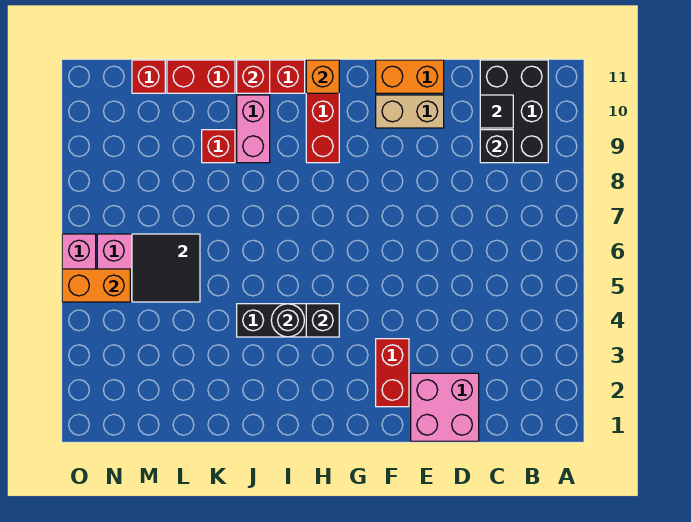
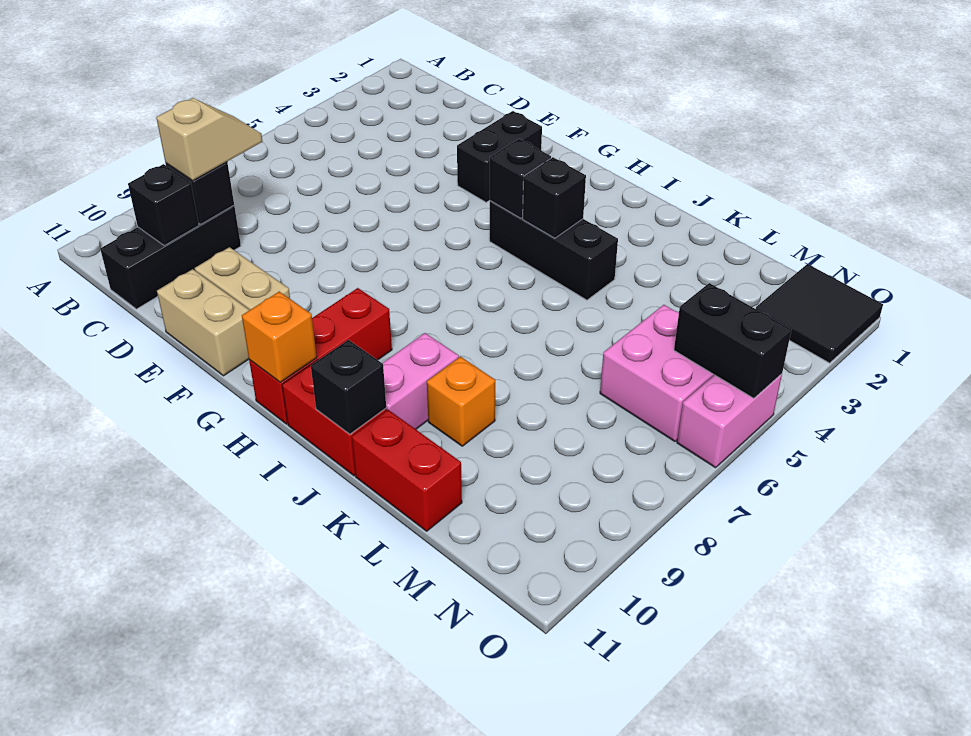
black 2x3 brick [480,60,548,163] -> black 1x3 brick [100,206,241,309]
none -> tan 1x2 slope [156,98,263,181]
black 1x1 tile [480,95,513,128] -> black 1x1 brick [128,164,199,246]
pink 2x2 brick [411,373,479,441] -> none
orange 1x2 brick [376,60,444,93] -> tan 1x2 brick [157,269,249,376]
red 1x2 brick [376,339,409,407] -> black 1x2 brick [457,111,542,202]
black 1x1 round brick [271,304,304,337] -> black 1x1 brick [523,157,586,238]
red 1x1 brick [237,60,270,93] -> black 1x1 brick [311,340,386,434]
red 1x1 brick [202,130,235,163] -> orange 1x1 brick [427,357,495,446]
black 2x2 tile [132,234,200,302] -> black 2x2 tile moved to [756,264,883,363]
red 1x1 brick [132,60,165,93] -> none
orange 1x2 brick [62,269,130,302] -> black 1x2 brick [674,283,791,398]

